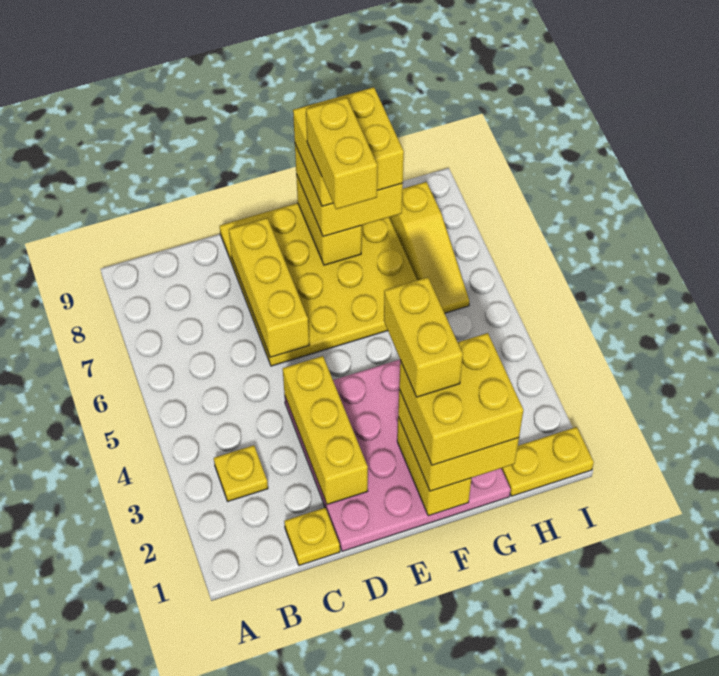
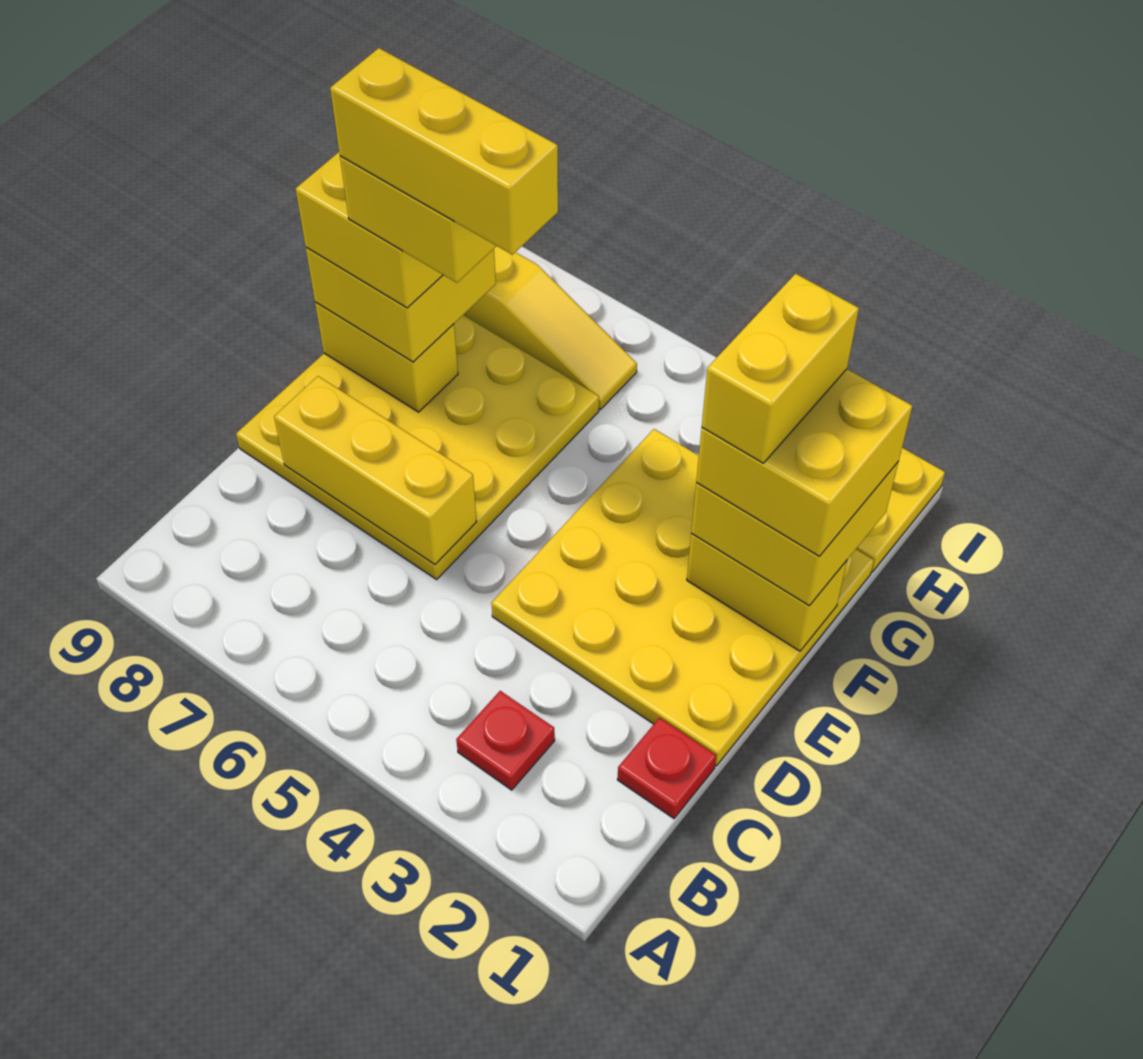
yellow 1x1 plate [214,445,268,501] -> red 1x1 plate [456,691,555,790]
yellow 1x1 plate [284,508,340,565] -> red 1x1 plate [617,718,716,818]
pink 4x4 plate [285,359,511,551] -> yellow 4x4 plate [491,429,874,766]
yellow 1x3 brick [283,356,368,504] -> yellow 1x3 brick moved to [330,48,558,255]
yellow 1x2 brick [384,277,463,397] -> yellow 1x2 brick turned to [702,274,859,463]

